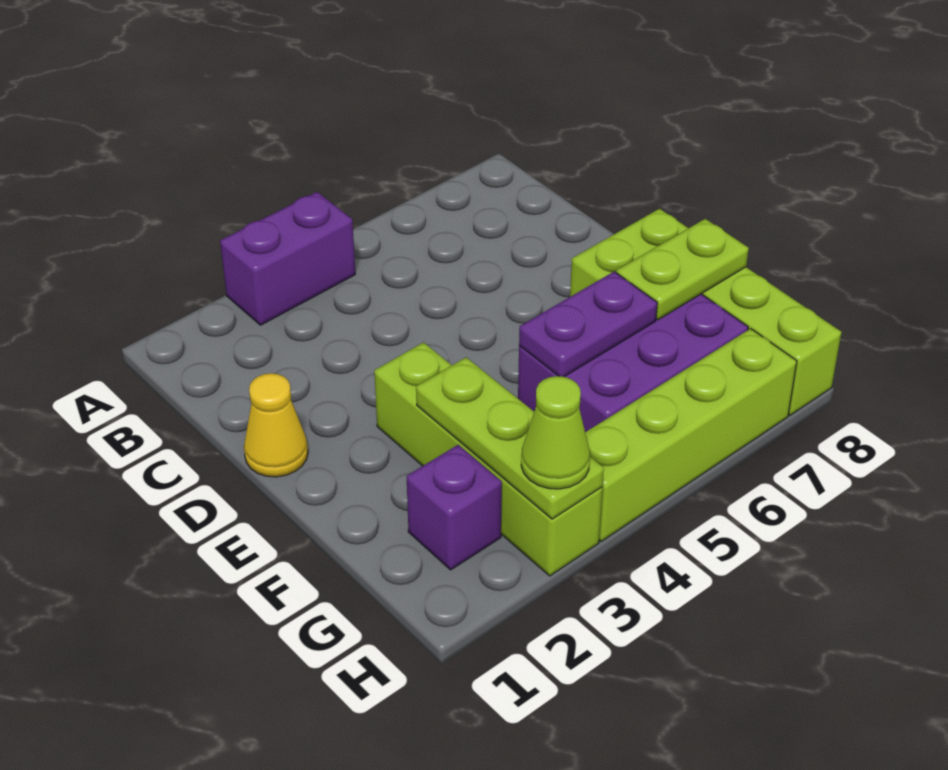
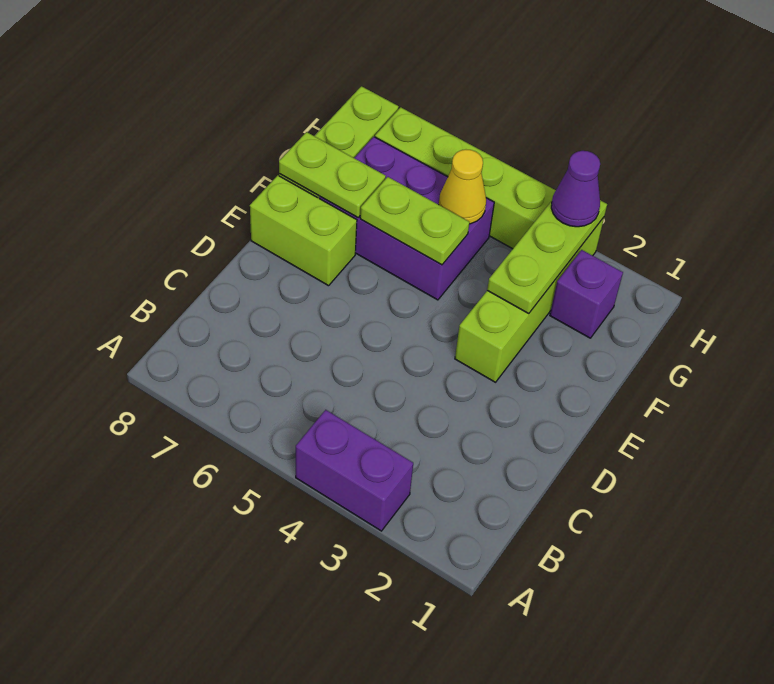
yellow 1x1 cone [244,373,308,477] -> yellow 1x1 cone moved to [439,150,486,224]
purple 1x2 plate [519,272,657,377] -> lime 1x2 plate [360,177,470,265]
lime 1x1 cone [521,376,590,489] -> purple 1x1 cone [551,151,600,227]

